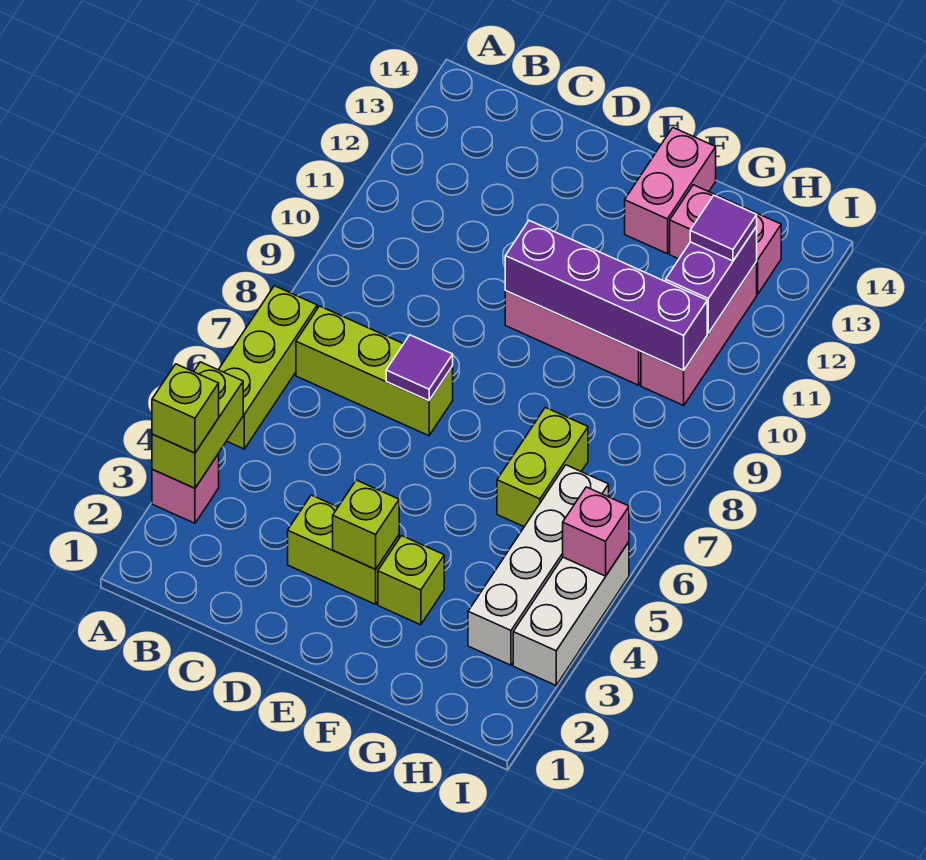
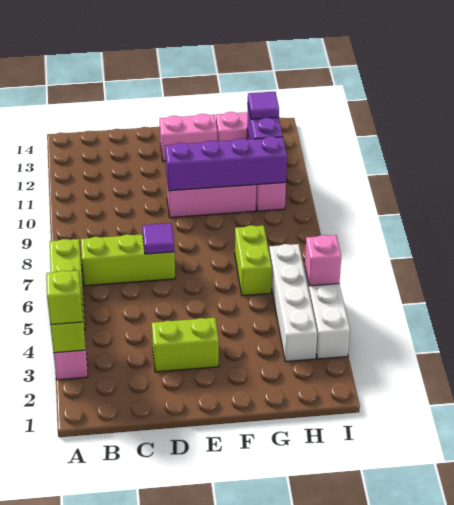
lime 1x1 brick [333,480,399,569] -> none
lime 1x1 brick [378,536,444,625] -> none
pink 1x2 brick [625,128,716,254] -> pink 1x2 brick turned to [160,114,217,161]

